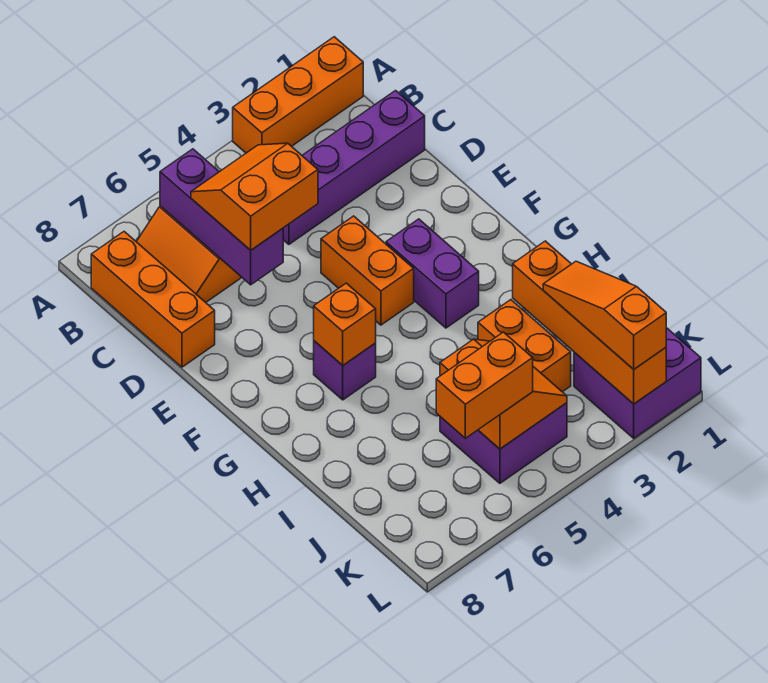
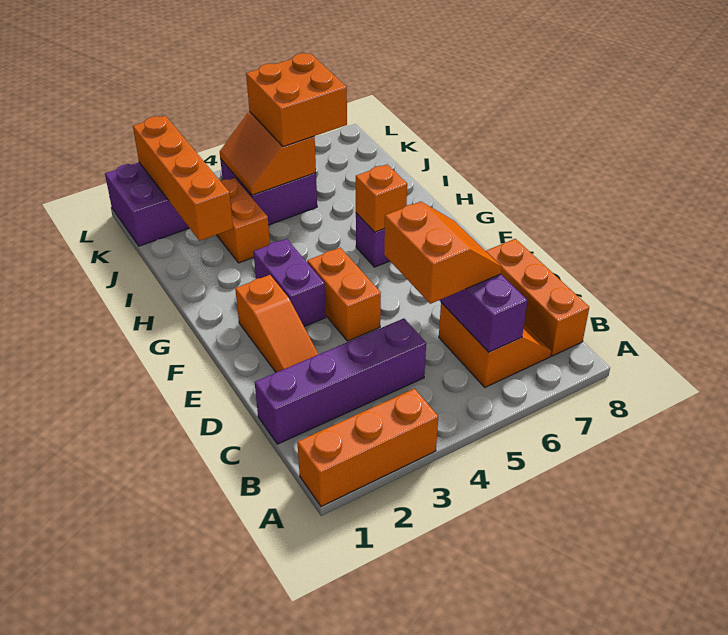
orange 2x2 slope [191,143,318,250] -> orange 2x2 slope turned to [384,202,502,304]
orange 1x3 slope [543,261,666,369] -> orange 1x3 slope moved to [235,275,318,372]
orange 1x2 brick [436,332,533,438] -> orange 2x2 brick [246,53,347,147]

